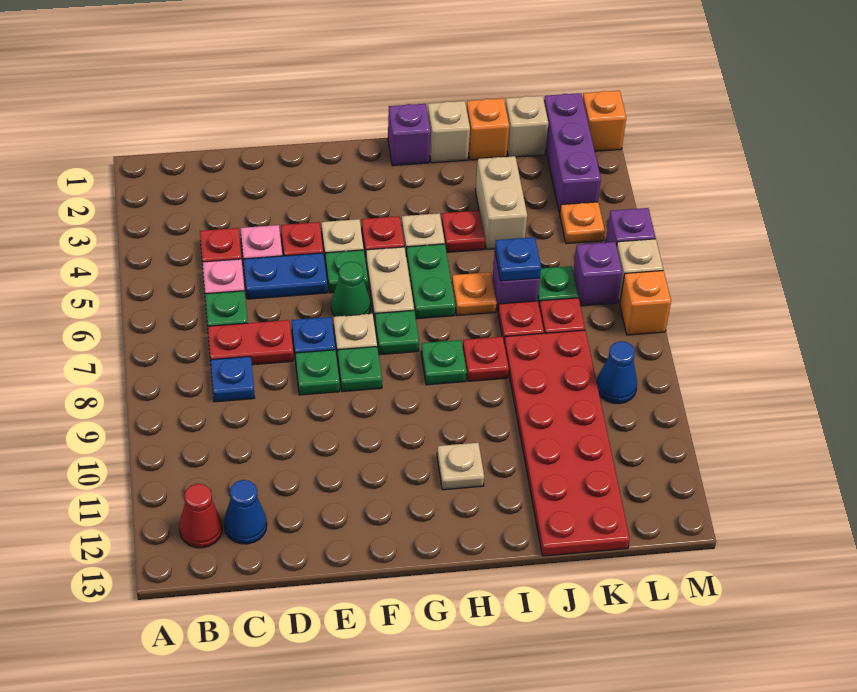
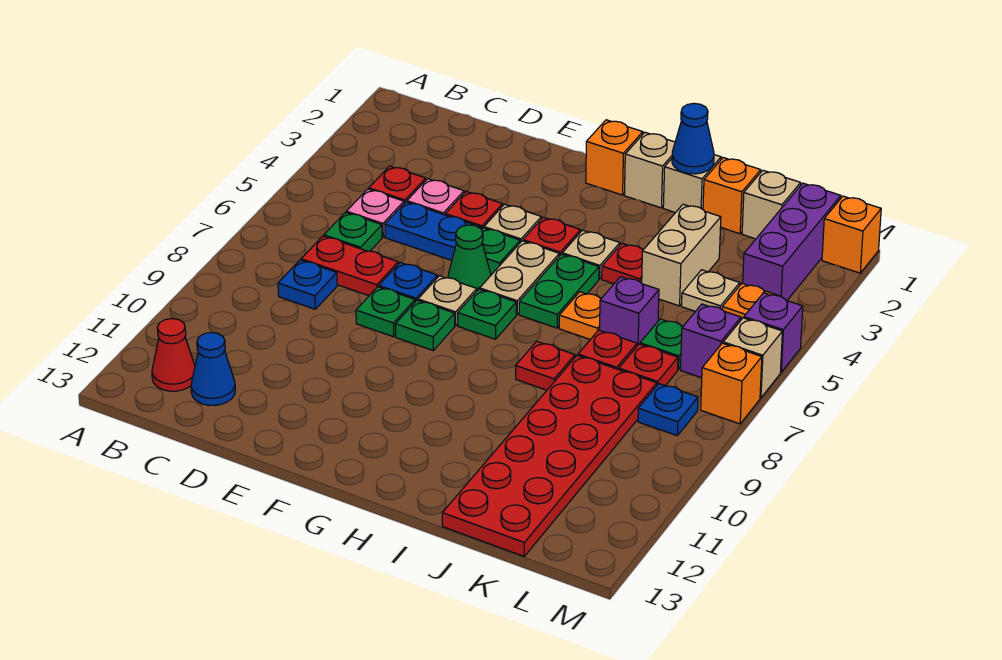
none -> orange 1x1 brick [586,120,643,195]
purple 1x1 brick [388,104,431,166] -> tan 1x1 brick [624,132,675,208]
green 1x1 plate [421,340,467,385] -> none
tan 1x1 plate [437,443,484,490] -> tan 1x1 plate moved to [682,270,740,311]
blue 1x1 plate [495,237,541,281] -> blue 1x1 plate moved to [638,384,698,435]
blue 1x1 cone [597,341,637,404] -> blue 1x1 cone moved to [672,103,714,174]

